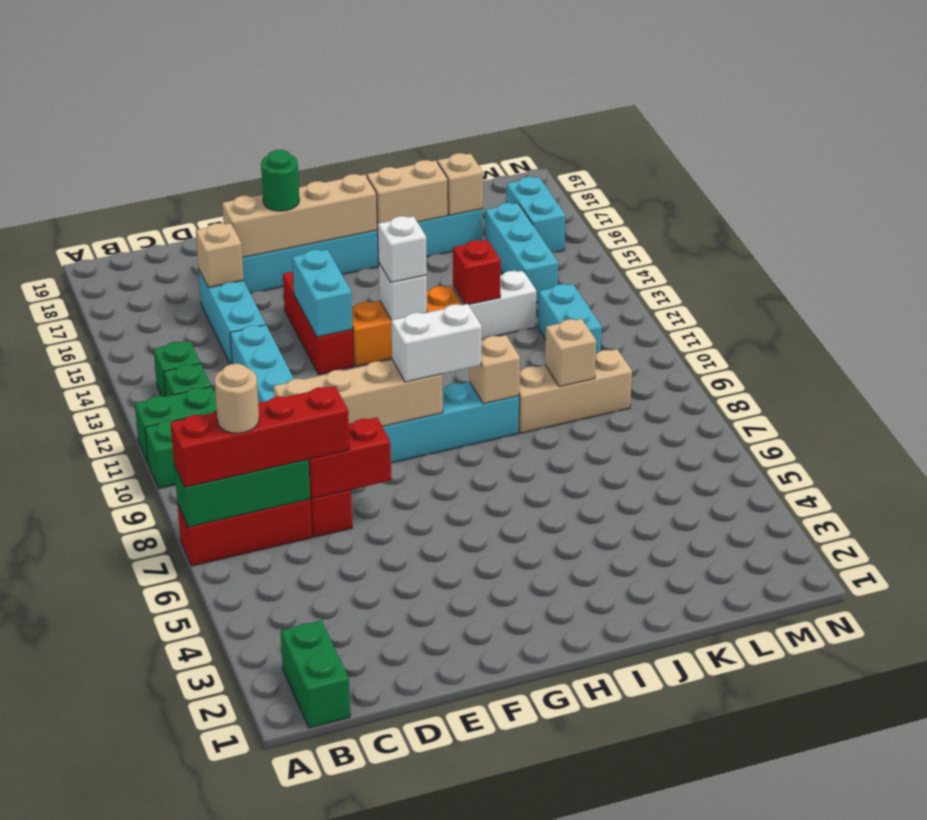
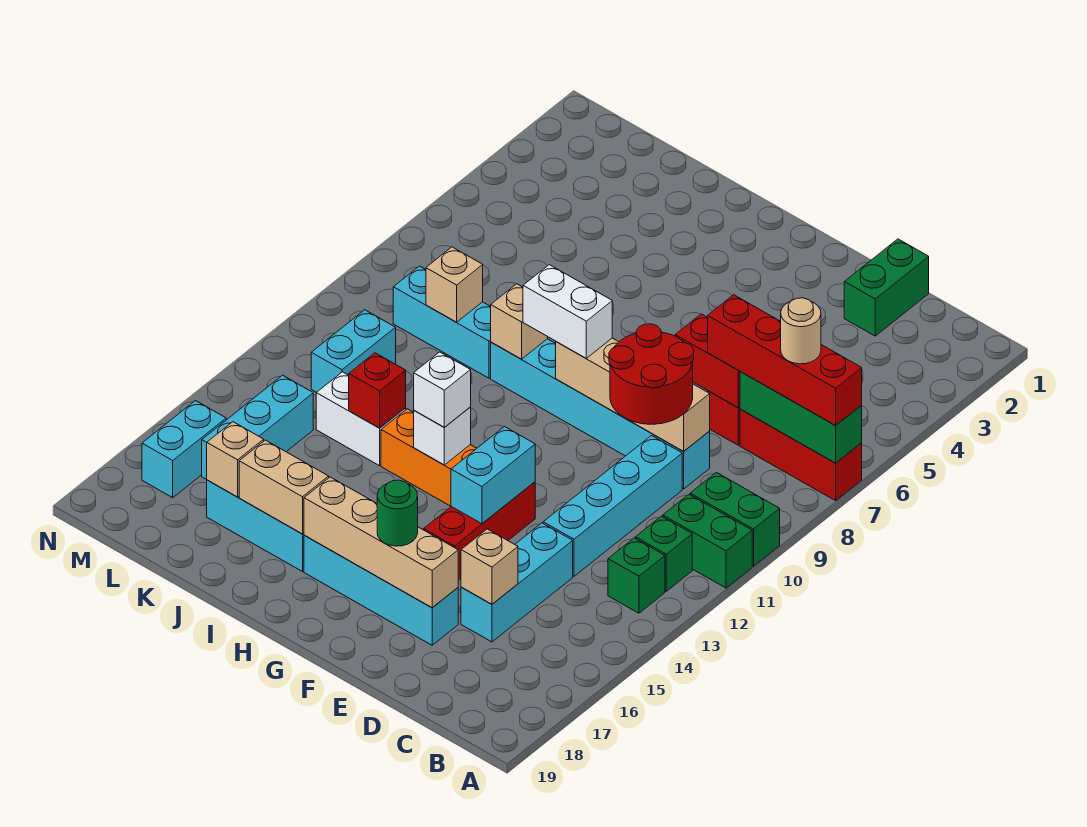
green 1x2 brick [281,620,350,728] -> green 1x2 brick moved to [844,239,929,336]
none -> red 2x2 round brick [609,324,694,424]
tan 1x3 brick [519,349,632,433] -> cyan 1x3 brick [393,266,491,378]

